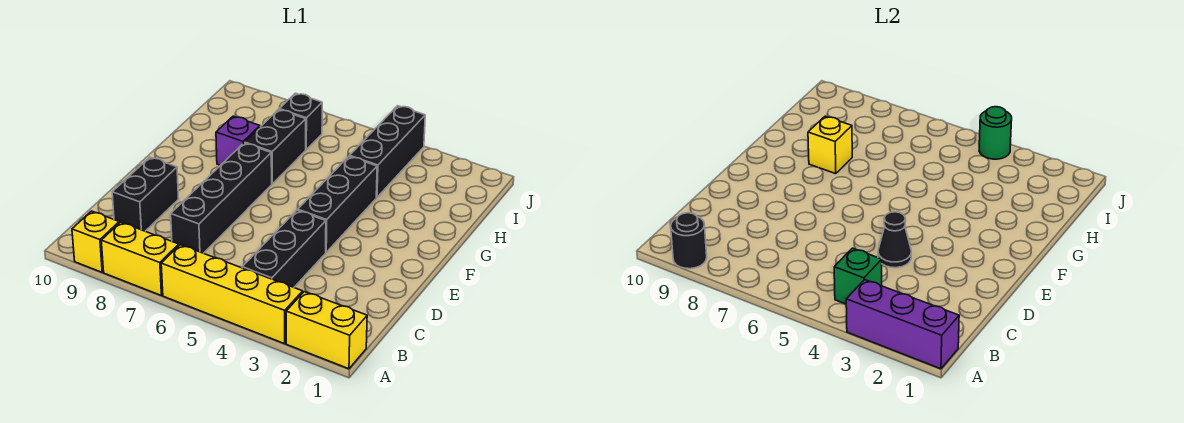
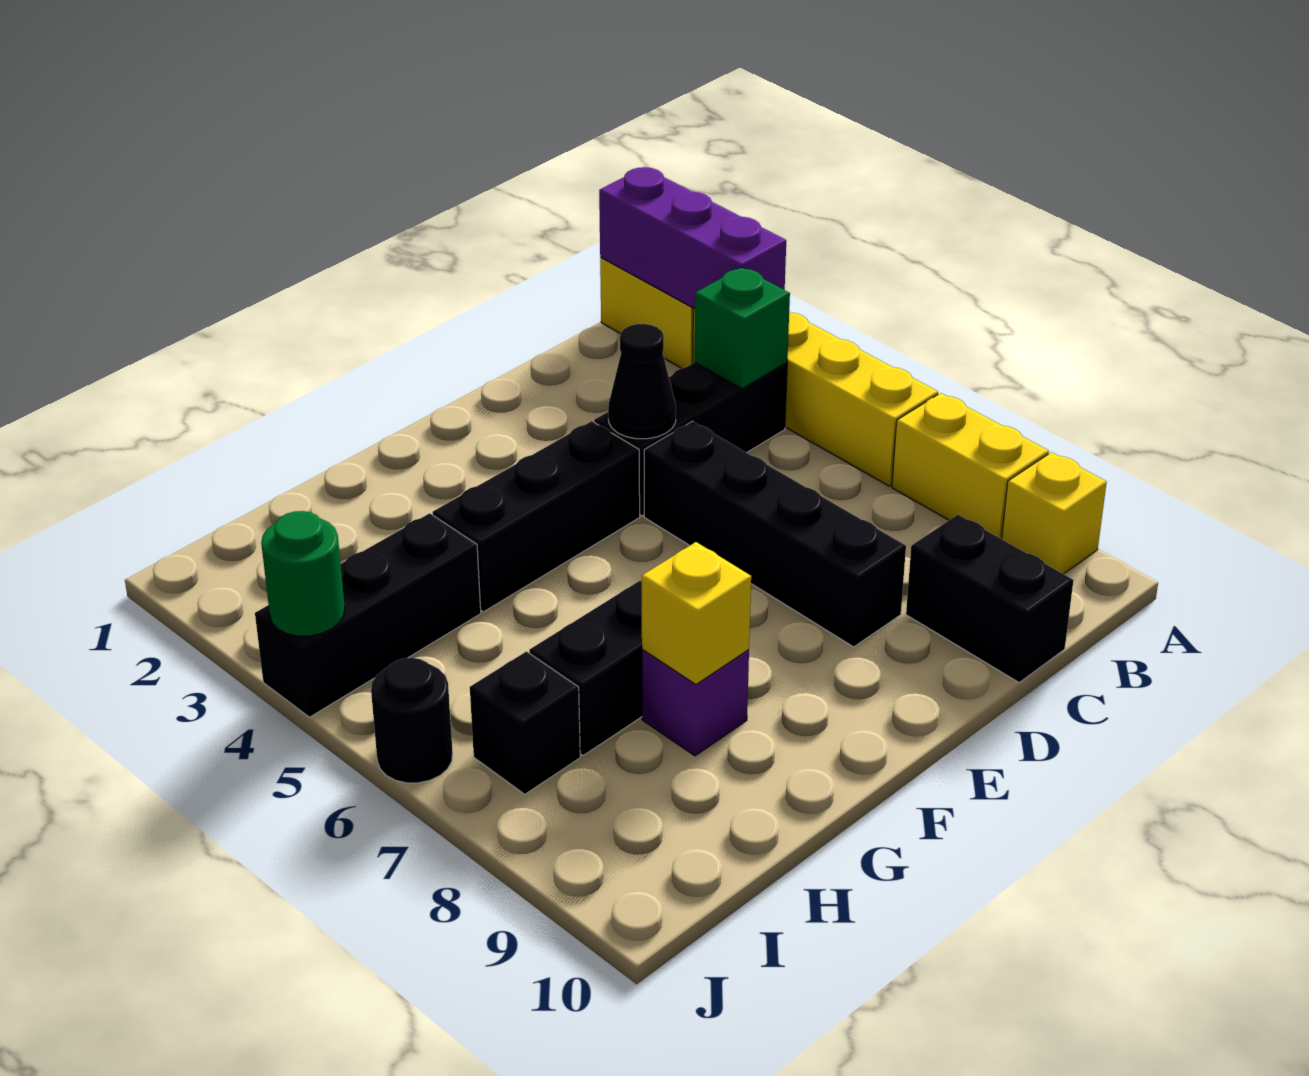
black 1x1 round brick [671,213,707,269] -> black 1x1 round brick moved to [371,658,453,783]
black 1x4 brick [171,143,272,253] -> black 1x4 brick turned to [644,421,906,647]
black 1x2 brick [112,157,178,231] -> black 1x2 brick turned to [906,515,1073,682]

